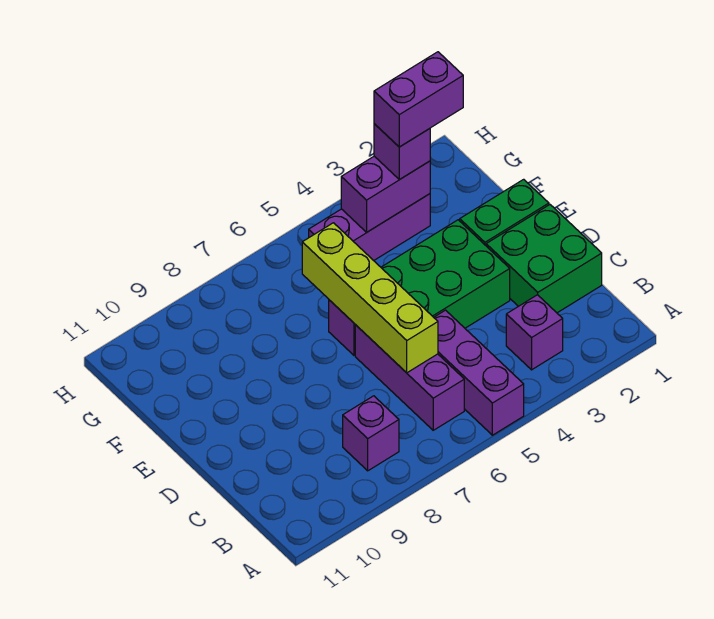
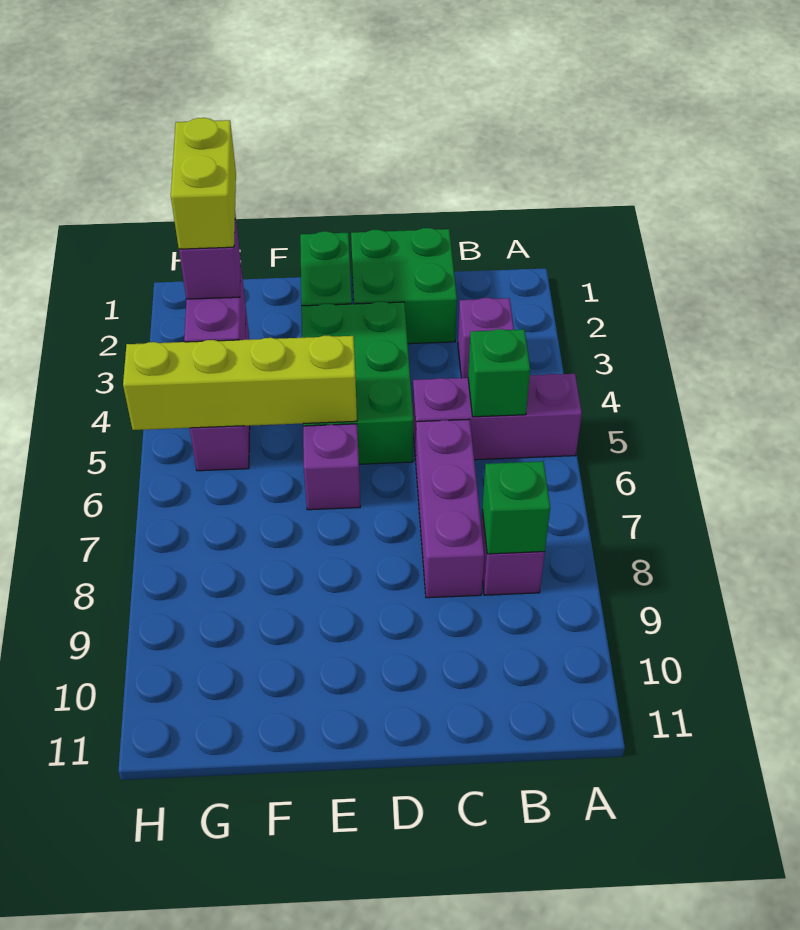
none -> green 1x1 brick [468,329,530,417]
purple 1x3 brick [355,325,464,430] -> purple 1x3 brick turned to [416,419,484,598]
none -> green 1x1 brick [482,461,550,554]
lime 1x4 brick [302,223,438,373] -> lime 1x4 brick moved to [123,336,357,430]
purple 1x2 brick [374,52,463,147] -> lime 1x2 brick [171,118,236,249]

